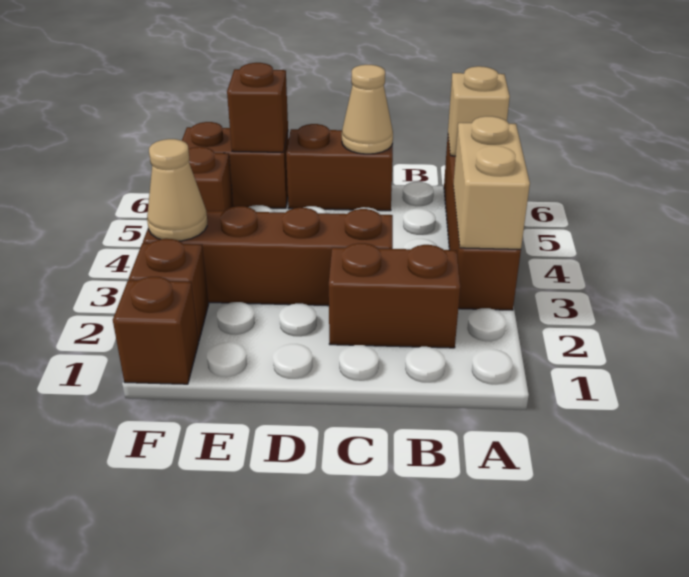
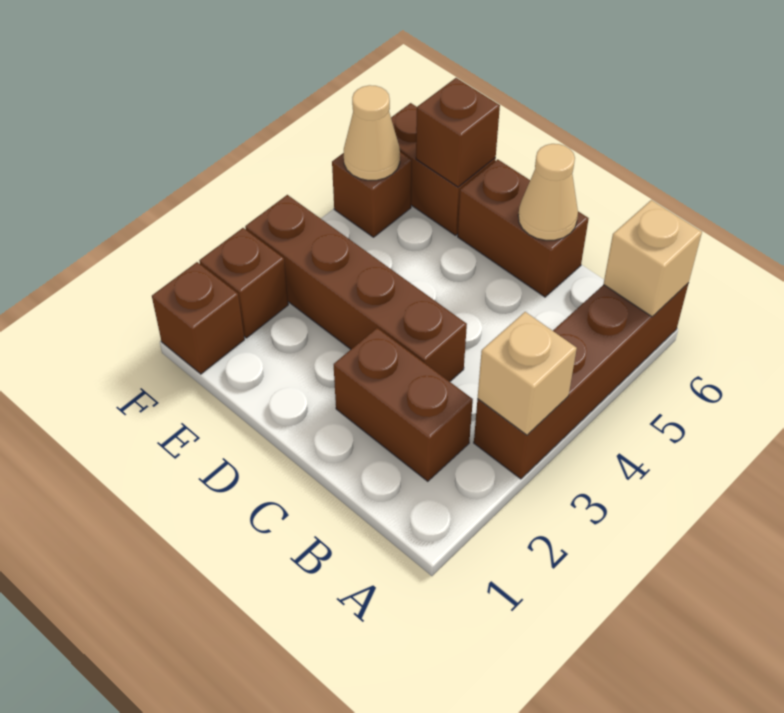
tan 1x2 brick [453,116,530,249] -> tan 1x1 brick [478,312,577,435]
tan 1x1 cone [147,139,207,241] -> tan 1x1 cone moved to [344,85,400,180]

